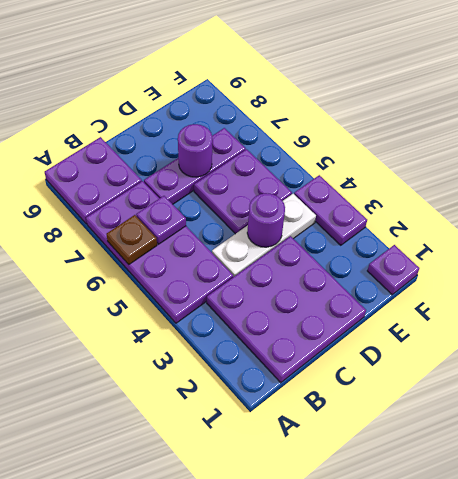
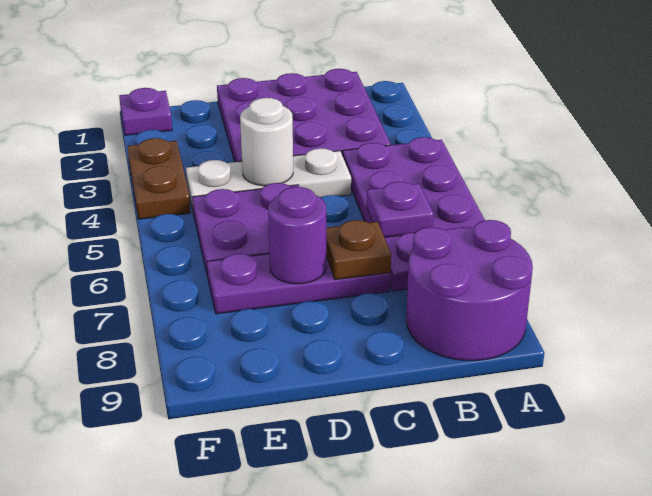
brown 1x1 plate [107,215,157,264] -> brown 1x1 plate moved to [326,220,391,280]
purple 2x2 plate [45,137,142,224] -> purple 2x2 round brick [406,220,533,361]
purple 1x1 round brick [247,193,285,247] -> white 1x1 round brick [240,98,293,186]
purple 1x2 plate [294,175,367,245] -> brown 1x2 plate [127,138,191,219]

